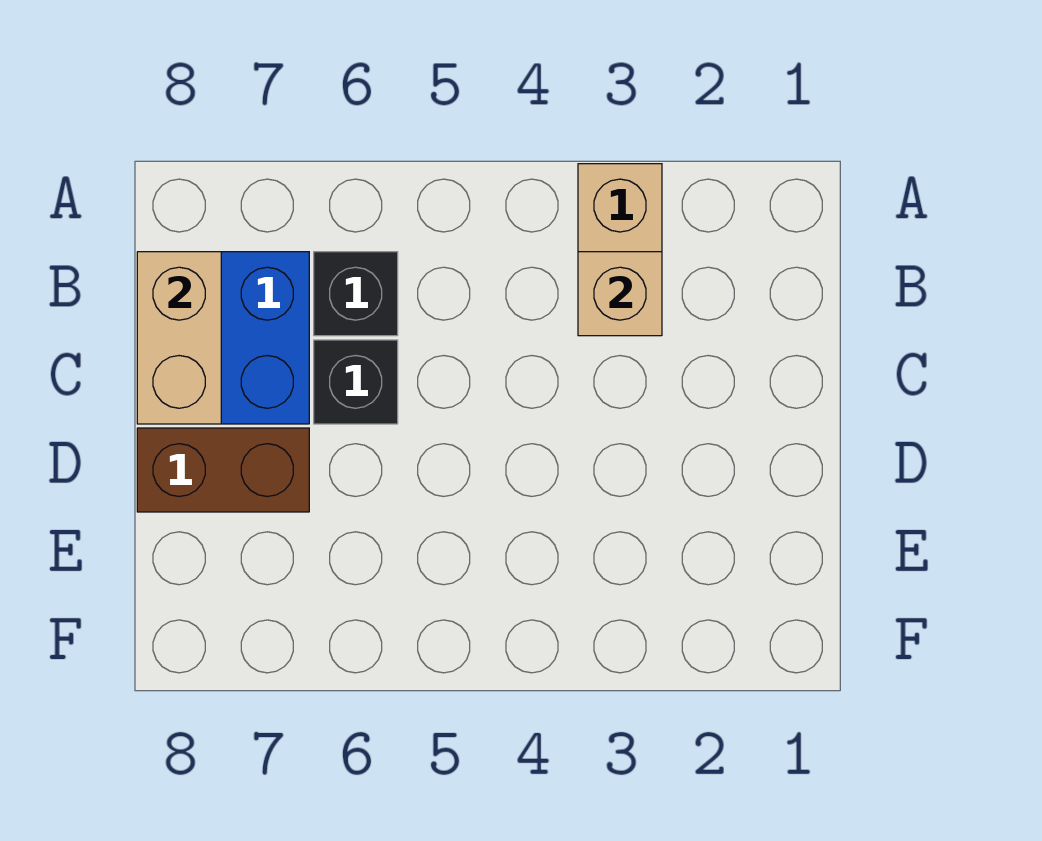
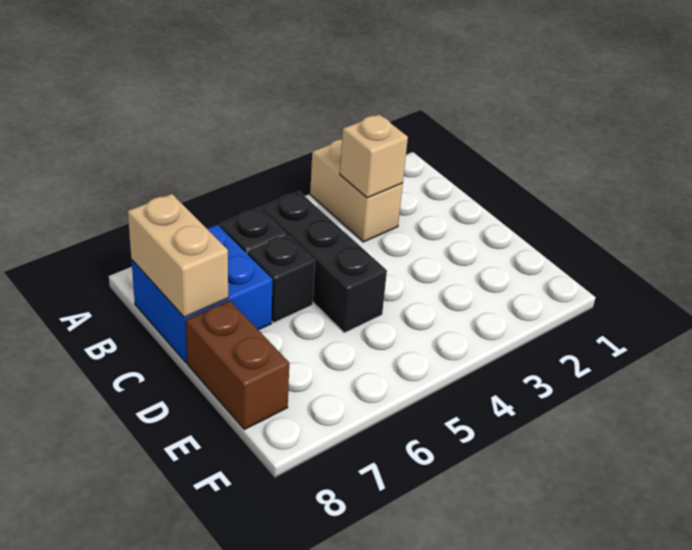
none -> black 1x3 brick [261,192,387,333]
brown 1x2 brick [137,428,309,512] -> brown 1x2 brick turned to [186,300,289,429]

